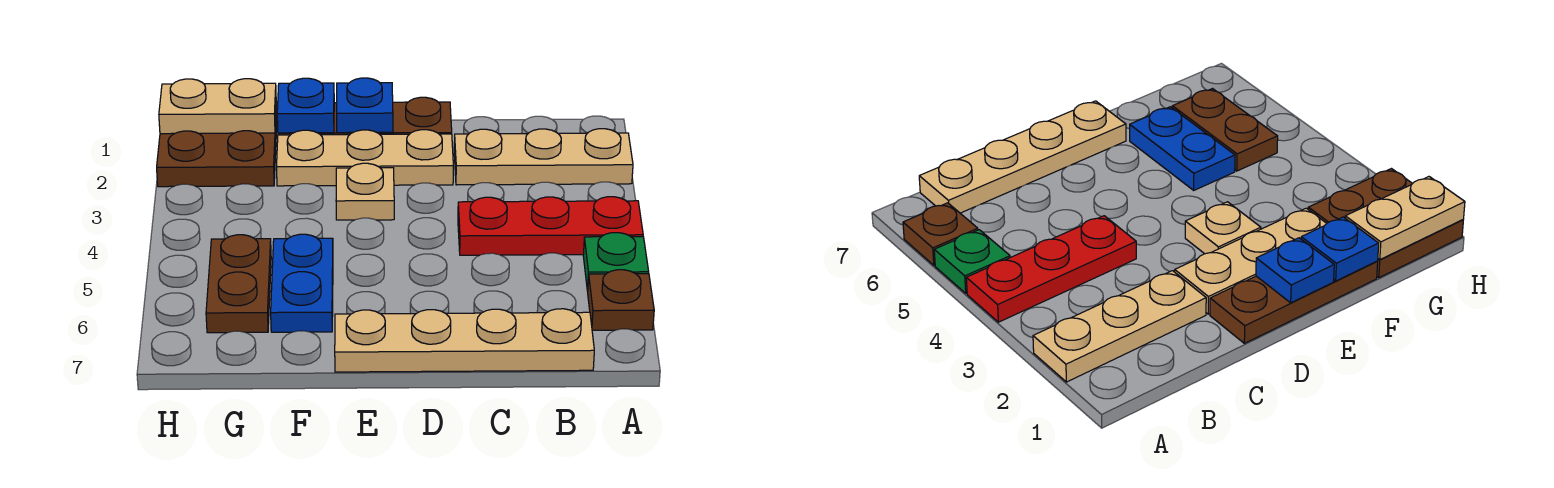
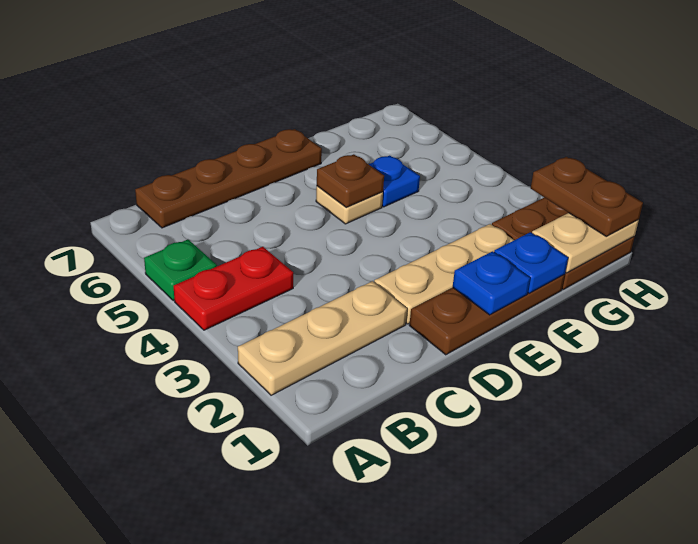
red 1x3 plate [458,197,643,255] -> red 1x2 plate [174,247,293,330]
brown 1x1 plate [588,270,654,330] -> brown 1x1 plate moved to [317,154,384,207]
tan 1x4 plate [335,309,594,372] -> brown 1x4 plate [135,129,322,228]
tan 1x1 plate [336,163,394,220] -> tan 1x1 plate moved to [316,186,383,224]
blue 1x2 plate [271,234,333,332] -> blue 1x1 plate [369,156,420,207]
brown 1x2 plate [206,235,271,333] -> brown 1x2 plate moved to [531,157,643,236]

